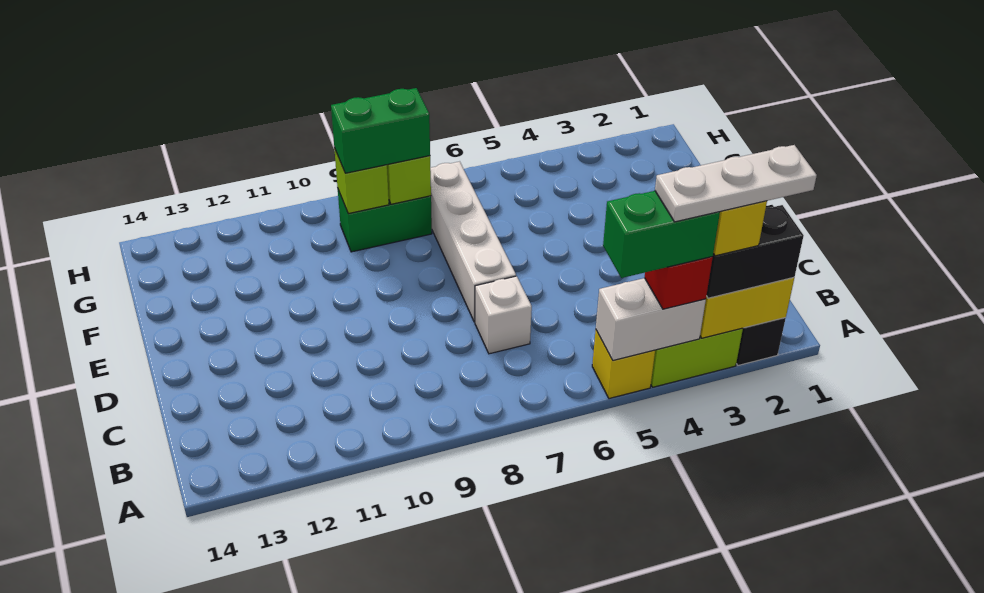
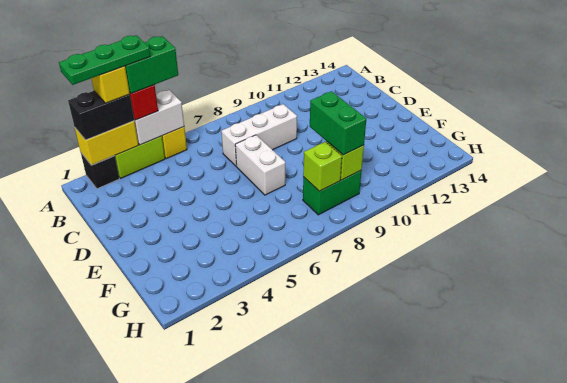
white 1x3 plate [655,145,817,222] -> green 1x3 plate [59,35,150,85]
white 1x1 brick [475,276,532,354] -> white 1x3 brick [221,104,297,166]
white 1x4 brick [430,161,516,322] -> white 1x2 brick [235,135,285,195]
green 1x2 brick [331,88,430,173] -> green 1x2 brick turned to [310,91,366,155]

